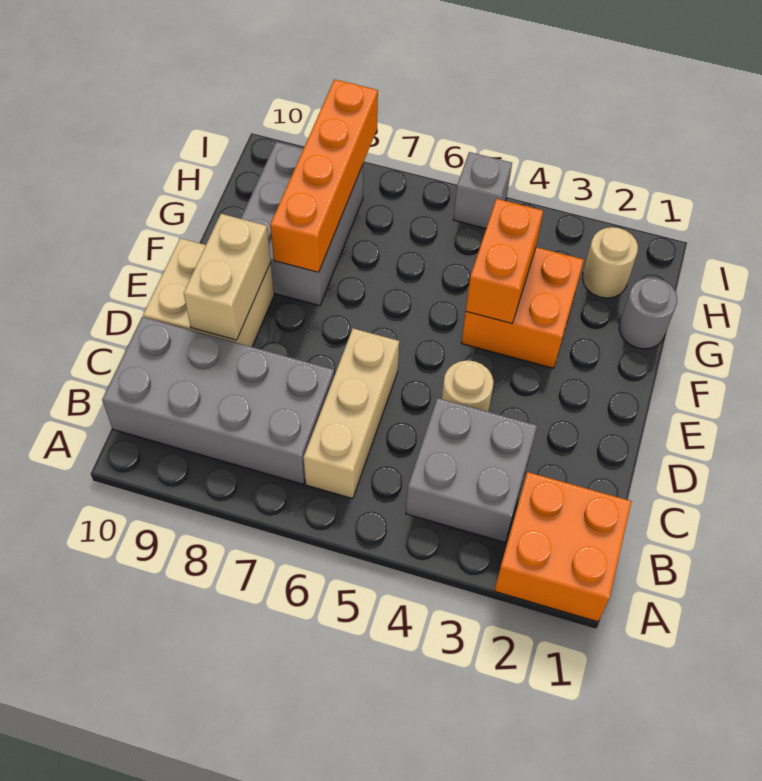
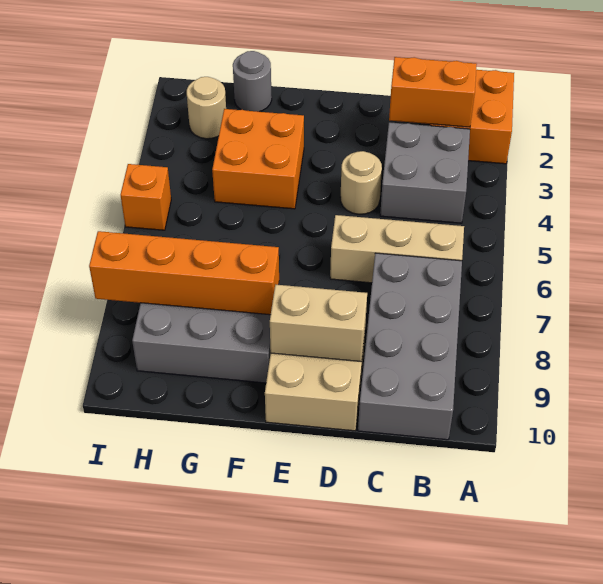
orange 1x2 brick [466,199,543,324] -> orange 1x2 brick moved to [389,57,477,127]
grey 1x1 brick [453,152,512,228] -> orange 1x1 brick [121,164,171,230]

